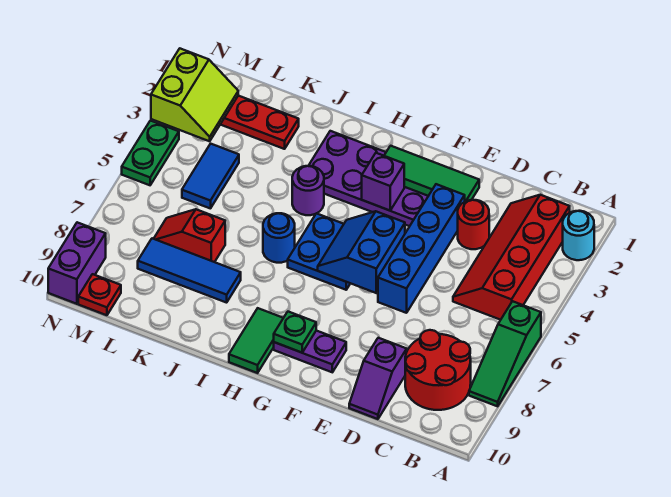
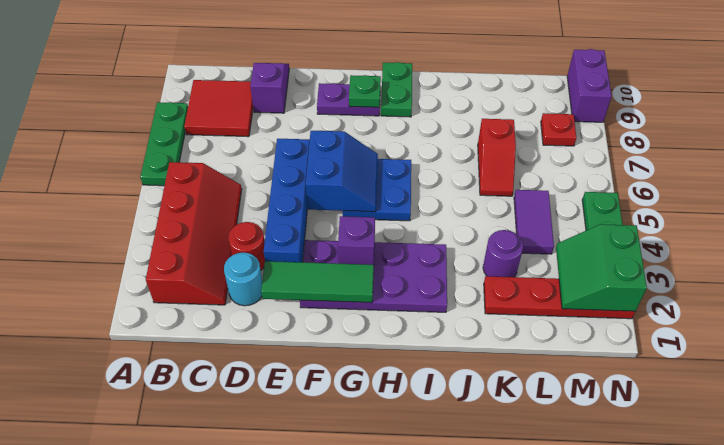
cyan 1x1 round brick [563,211,594,260] -> cyan 1x1 round brick moved to [224,252,262,306]
green 1x3 slope [469,301,541,406] -> green 1x3 plate [140,102,188,186]
red 2x2 round brick [405,330,471,410] -> red 2x2 tile [184,80,253,137]
green 1x2 tile [229,308,283,373] -> green 1x2 plate [381,62,412,117]
purple 1x1 round brick [292,166,324,215] -> purple 1x1 round brick moved to [483,230,523,277]
blue 1x1 round brick [263,213,295,263] -> none
blue 1x3 tile [138,238,241,303] -> none
red 1x2 slope [154,209,225,262] -> red 1x2 slope turned to [478,119,516,196]
blue 1x2 tile [182,144,239,209] -> purple 1x2 tile [514,190,554,254]
lime 2x2 slope [151,49,238,141] -> green 2x2 slope [556,224,647,311]
red 1x1 plate [78,274,121,315] -> red 1x1 plate moved to [541,113,577,146]

